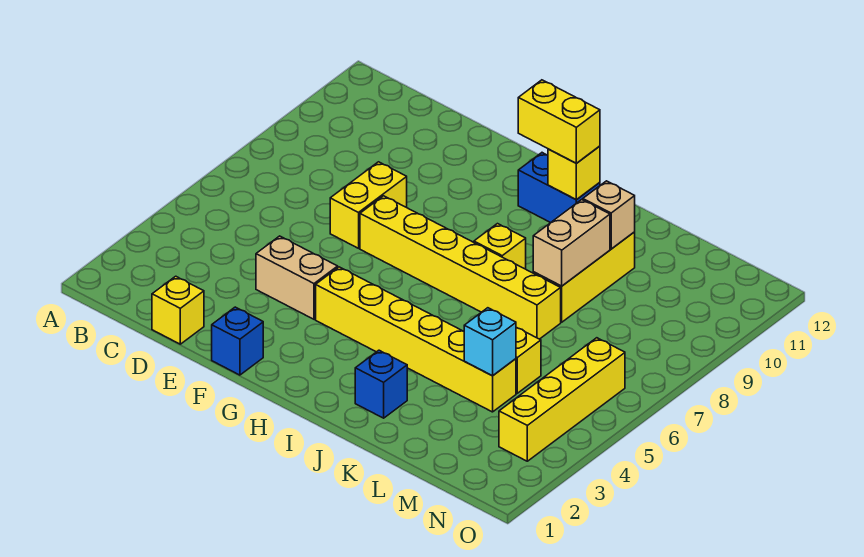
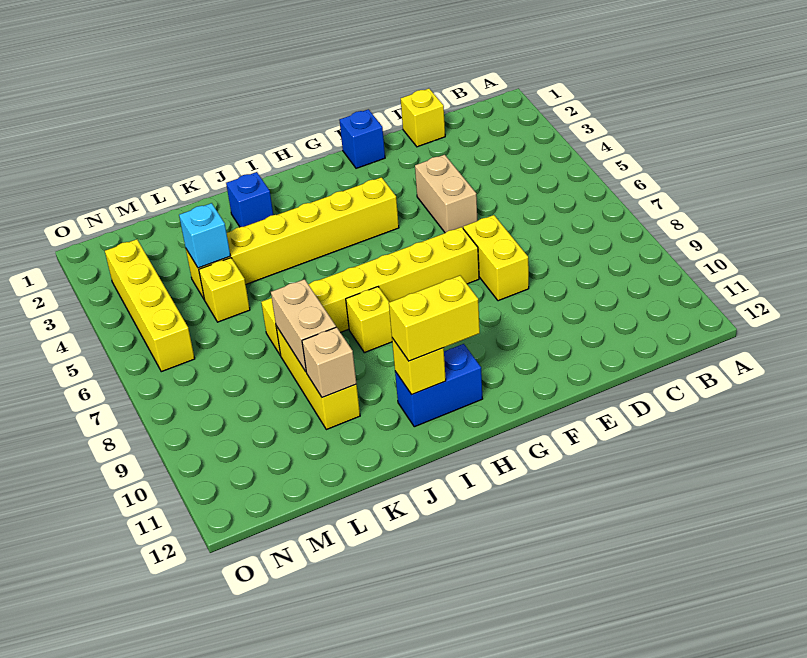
tan 1x2 brick [256,236,338,319] -> tan 1x2 brick turned to [415,155,477,233]

